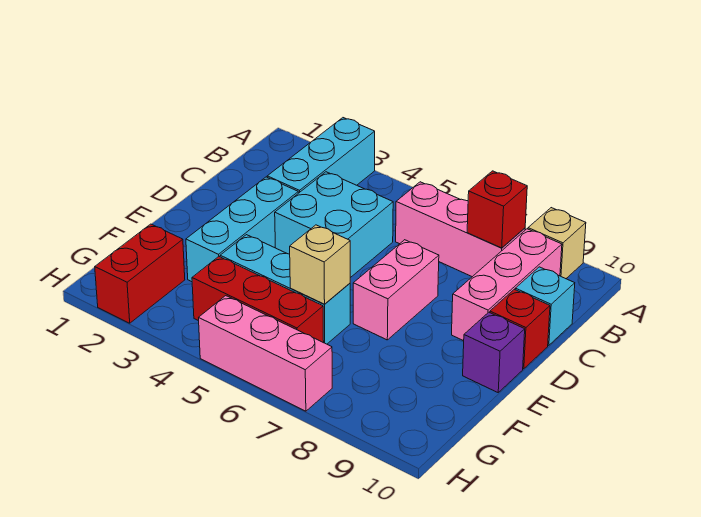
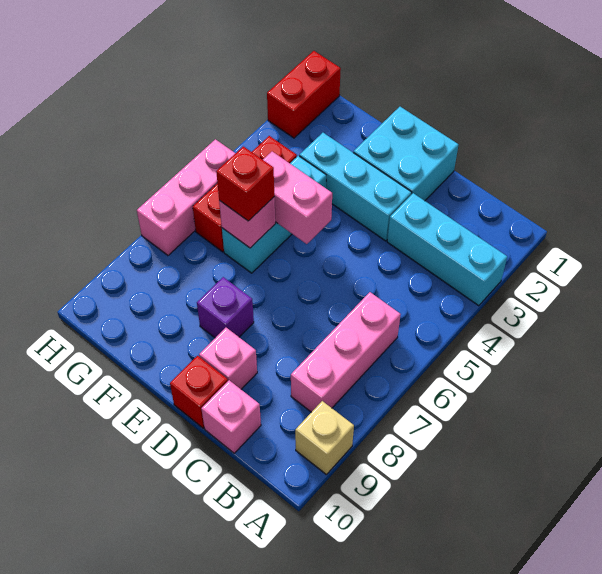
red 1x1 brick [467,171,527,248] -> red 1x1 brick moved to [216,146,274,221]
pink 1x3 brick [452,229,562,341] -> pink 1x1 brick [199,328,257,389]
cyan 2x2 brick [275,172,393,278] -> cyan 2x2 brick moved to [353,107,458,201]
cyan 1x1 brick [515,267,575,345] -> pink 1x1 brick [201,380,261,453]
pink 1x2 brick [353,240,439,340] -> pink 1x2 brick moved to [263,152,332,244]
purple 1x1 brick [463,312,525,392] -> purple 1x1 brick moved to [197,277,254,338]
tan 1x1 brick [290,225,350,304] -> pink 1x1 brick [219,197,275,248]
red 1x2 brick [95,224,185,323] -> red 1x2 brick turned to [267,51,341,138]

